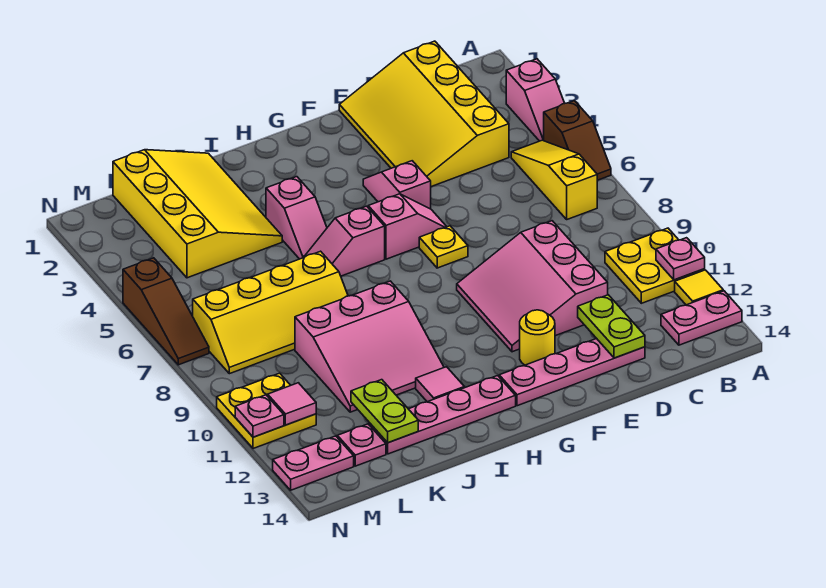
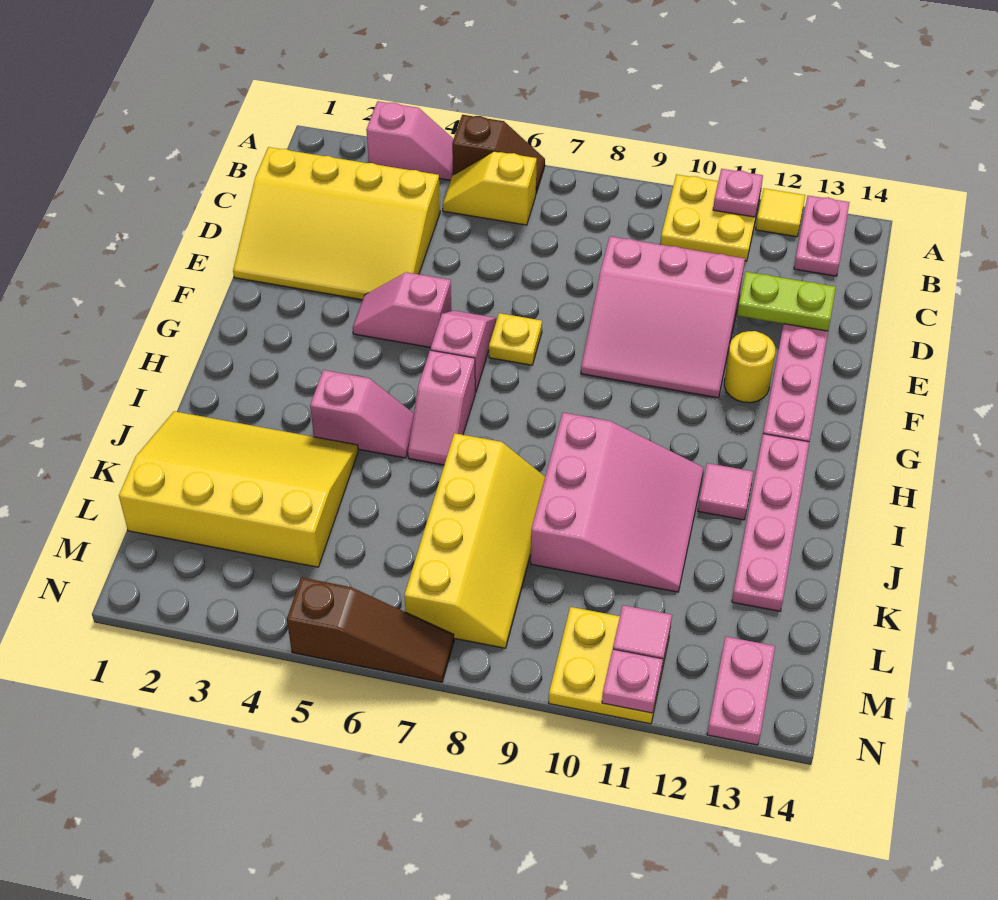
yellow 1x3 slope [511,140,597,219] -> yellow 1x2 slope [443,151,537,225]
lime 1x2 plate [351,380,418,443] -> none
pink 1x1 plate [337,424,386,466] -> none

